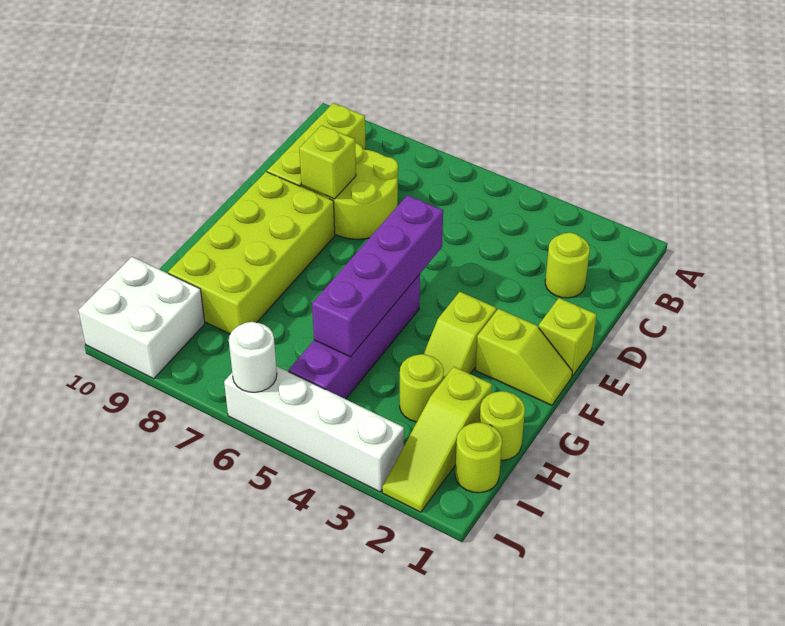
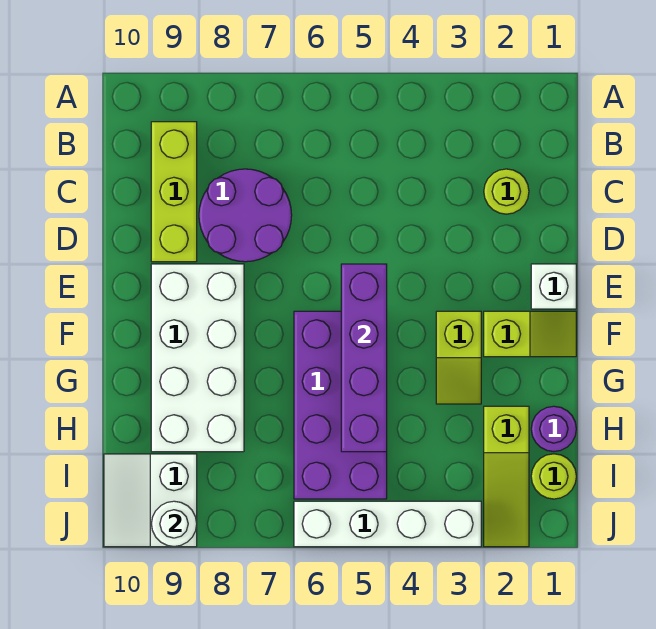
lime 2x2 round brick [318,143,398,239] -> purple 2x2 round brick [199,169,292,262]
lime 1x1 brick [299,125,356,199] -> none
lime 1x1 brick [539,298,597,376] -> white 1x1 brick [531,264,576,309]
lime 2x4 brick [168,172,335,334] -> white 2x4 brick [151,264,244,452]
purple 1x4 brick [289,274,420,399] -> purple 2x4 brick [294,311,387,499]
lime 1x1 round brick [479,391,525,461] -> purple 1x1 round brick [531,406,576,452]
lime 1x1 round brick [400,354,444,422] -> none
white 2x2 brick [78,257,205,379] -> white 2x2 slope [104,454,197,547]
white 1x1 round brick [229,322,277,392] -> white 1x1 round brick moved to [152,501,197,547]

